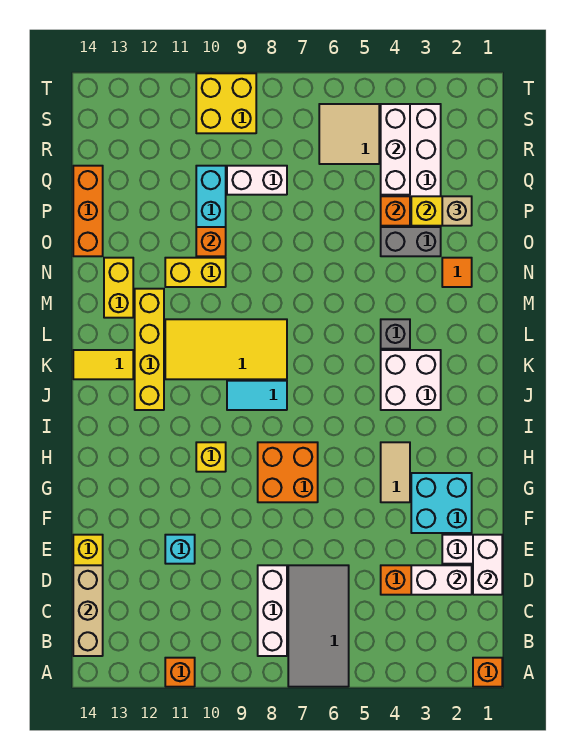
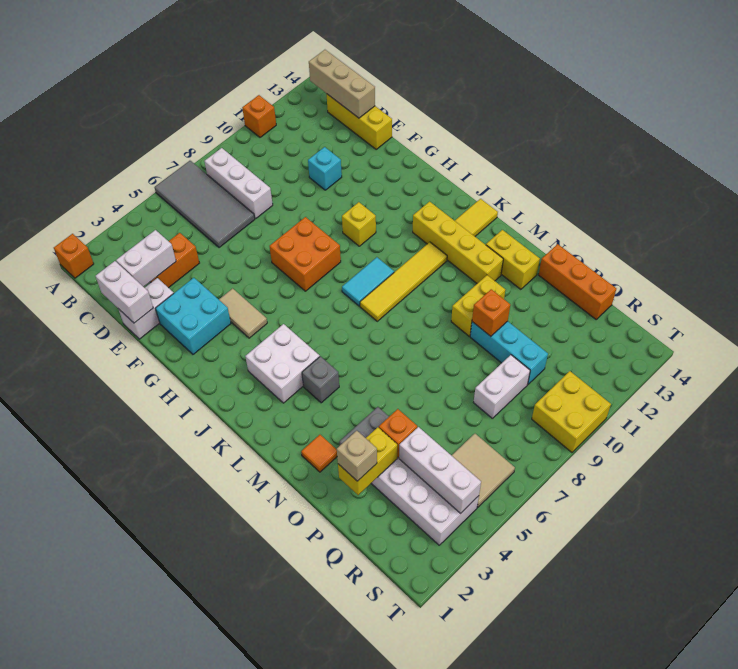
yellow 2x4 tile [165,319,287,379] -> yellow 1x4 tile [360,242,447,321]

